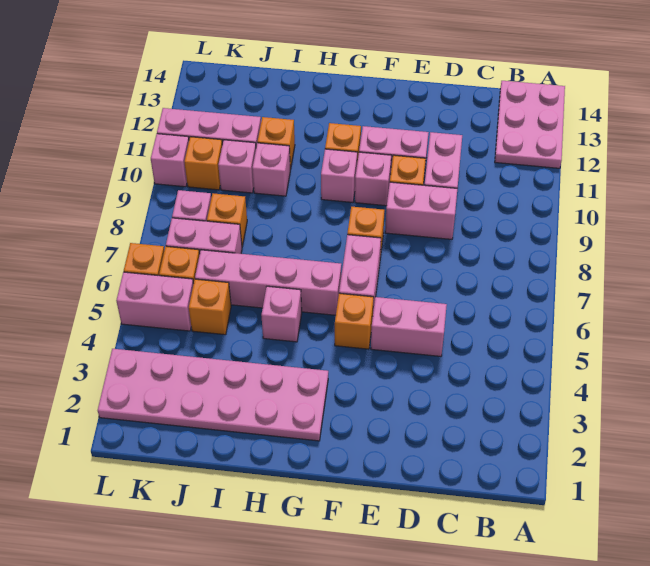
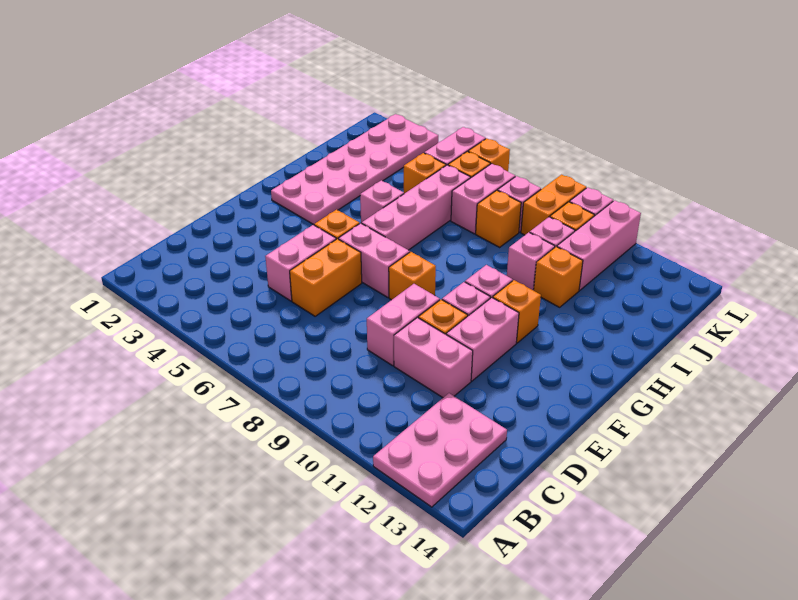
pink 2x3 plate [495,81,565,168] -> pink 2x3 plate turned to [373,393,507,507]
none -> orange 1x2 brick [290,239,362,316]
none -> orange 1x2 brick [521,175,586,235]

